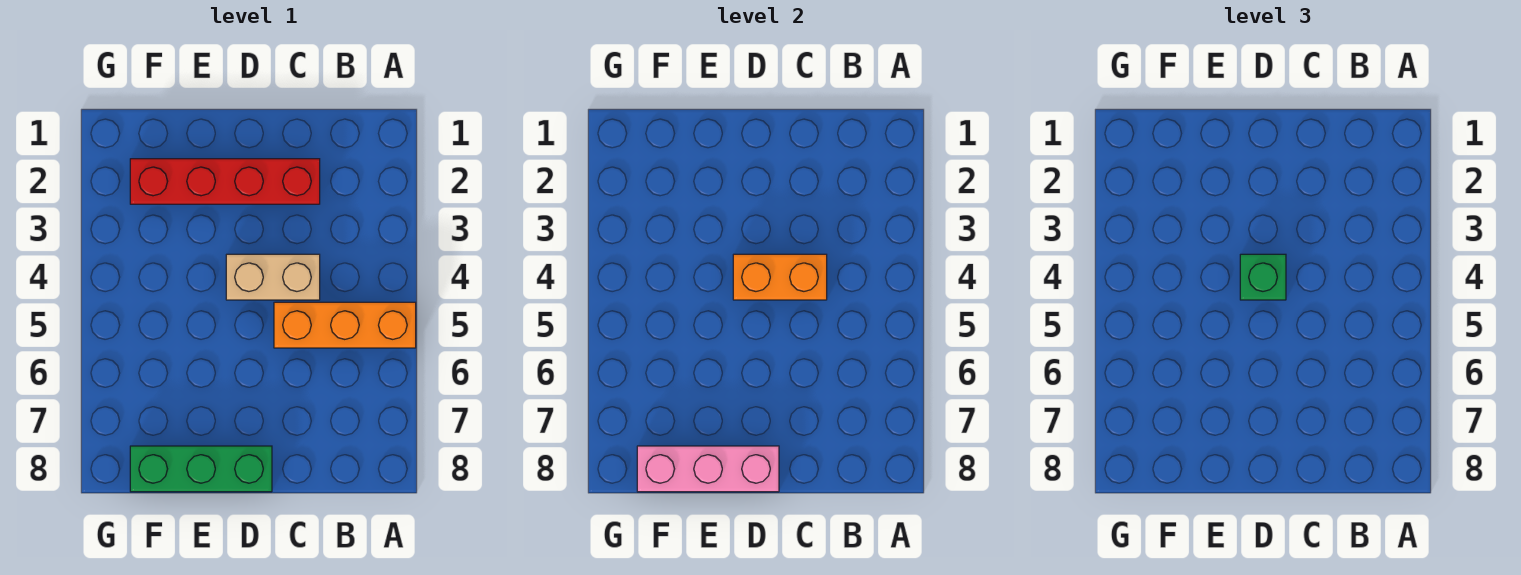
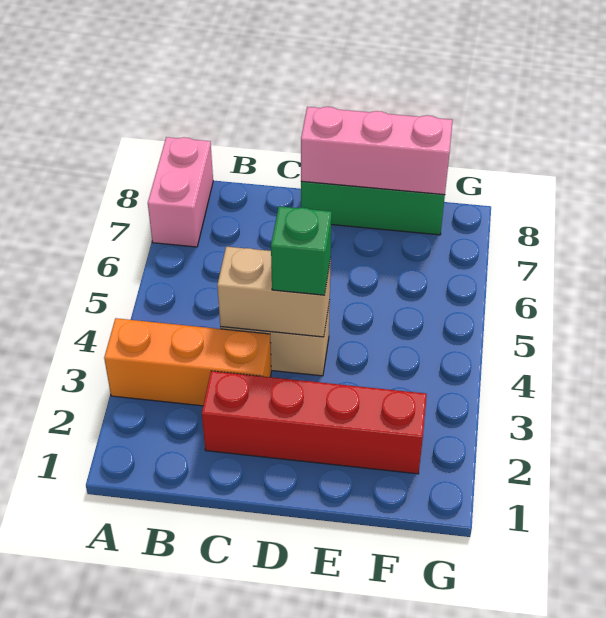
orange 1x3 brick [274,302,416,348] -> orange 1x3 brick moved to [104,318,271,406]
none -> pink 1x2 brick [148,137,213,247]
orange 1x2 brick [733,254,827,300] -> tan 1x2 brick [217,247,331,337]

